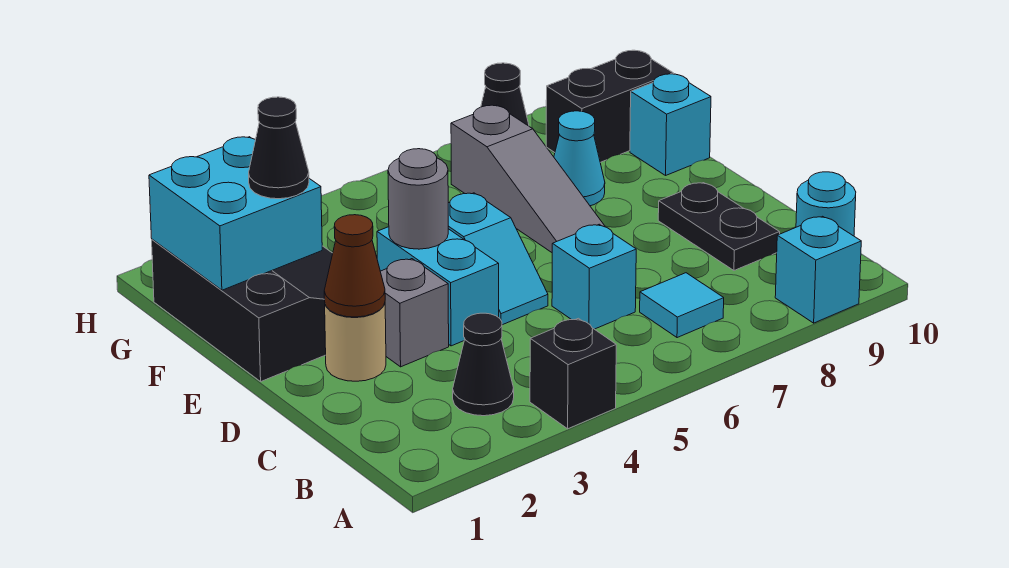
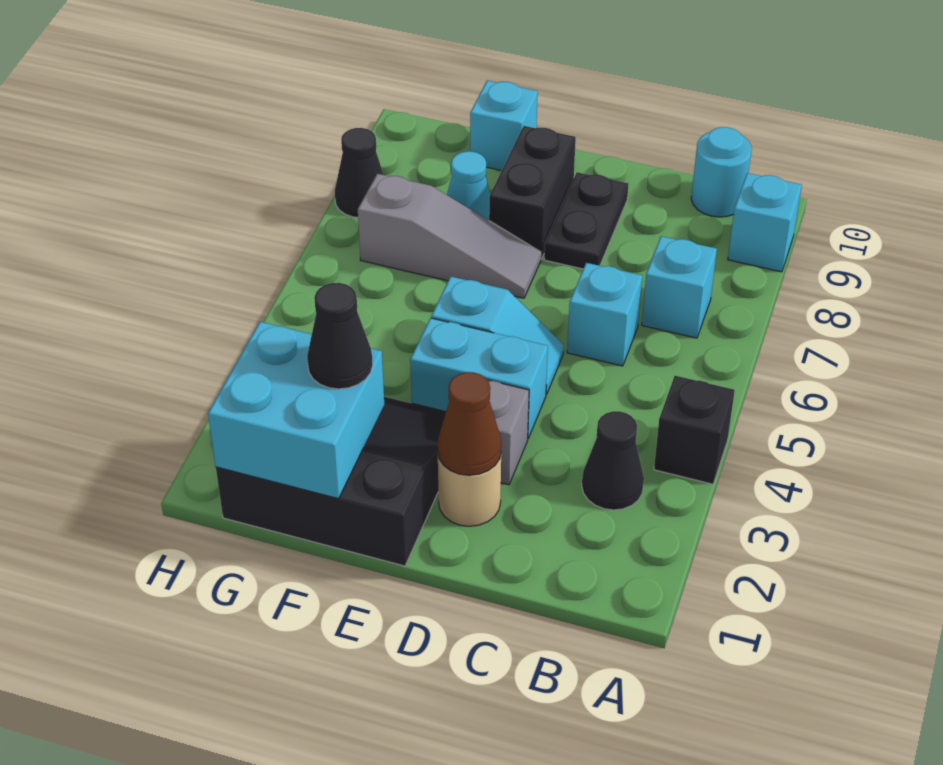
cyan 1x1 tile [640,273,724,338] -> cyan 1x1 brick [642,236,717,338]
black 1x2 plate [658,183,780,270] -> black 1x2 plate turned to [544,172,629,269]
grey 1x1 round brick [388,149,448,249] -> none
black 1x2 brick [546,50,673,162] -> black 1x2 brick moved to [489,126,576,259]

